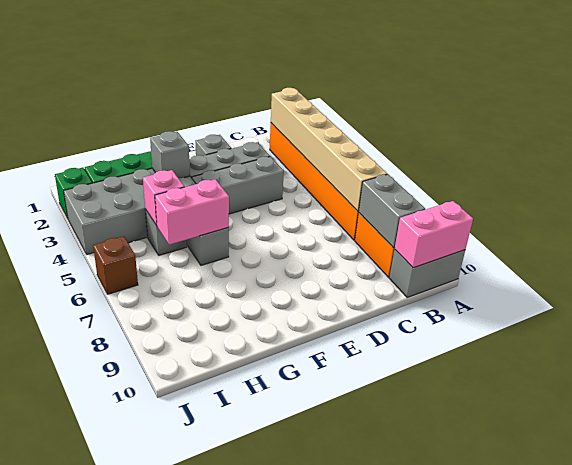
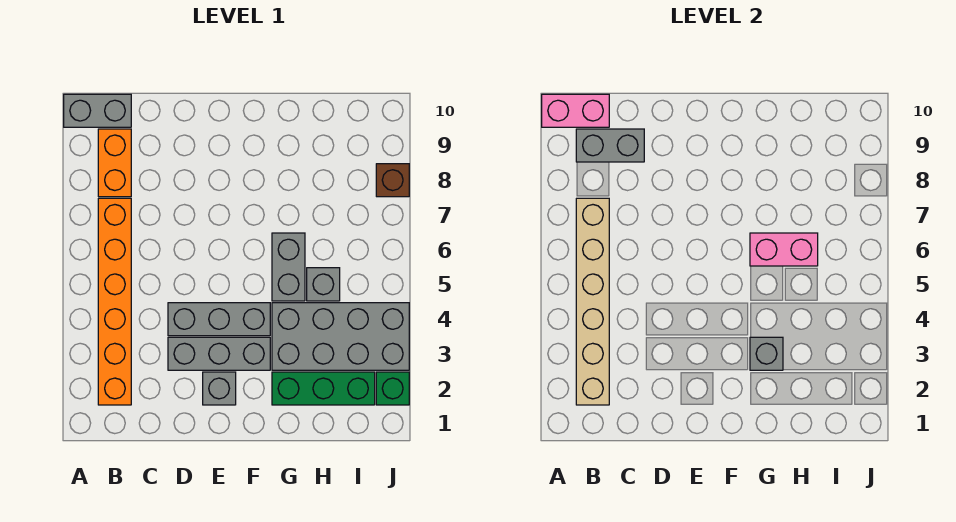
grey 1x2 brick [359,174,425,248] -> grey 1x2 brick turned to [576,129,644,162]
pink 1x1 brick [143,170,184,225] -> none
brown 1x1 brick [93,236,138,294] -> brown 1x1 brick moved to [376,164,409,197]

